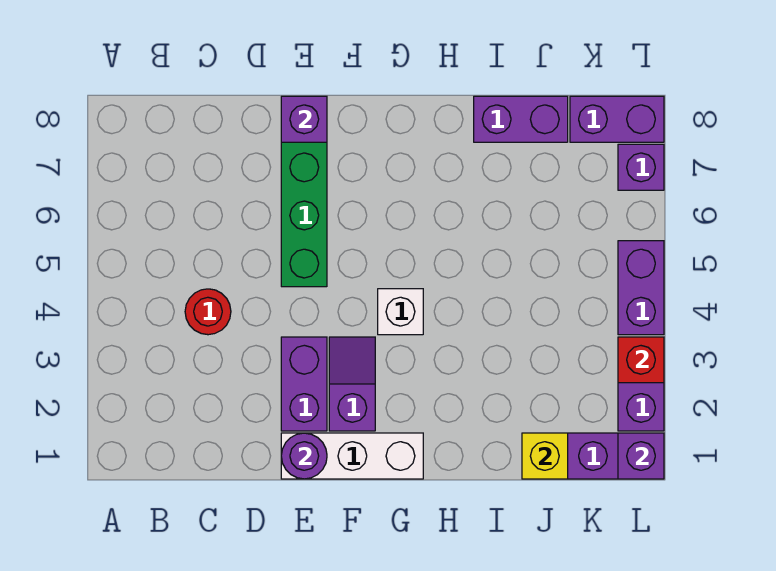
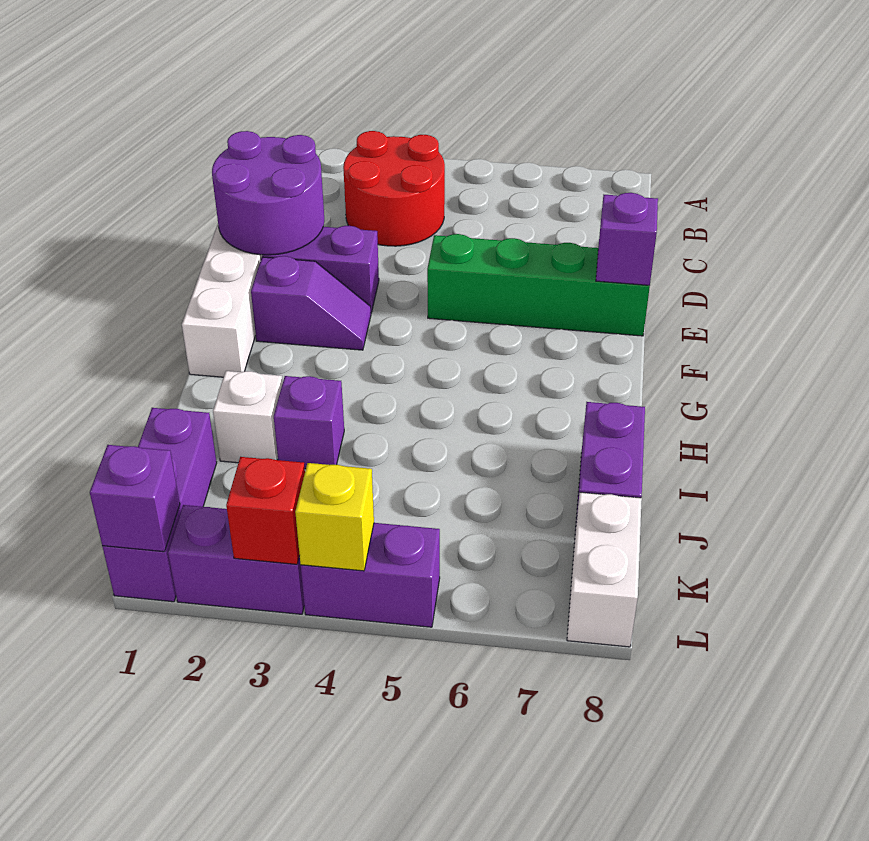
red 1x1 round brick [185,289,231,335] -> red 2x2 round brick [343,131,445,246]
purple 1x1 round brick [281,433,327,479] -> purple 2x2 round brick [212,131,324,255]
white 1x1 brick [378,289,423,335] -> white 1x1 brick moved to [213,371,283,463]
yellow 1x1 brick [522,433,568,479] -> yellow 1x1 brick moved to [295,463,374,571]
purple 1x2 brick [570,96,664,142] -> white 1x2 brick [567,492,642,647]
purple 1x1 brick [618,144,664,190] -> purple 1x1 brick moved to [274,376,344,469]

